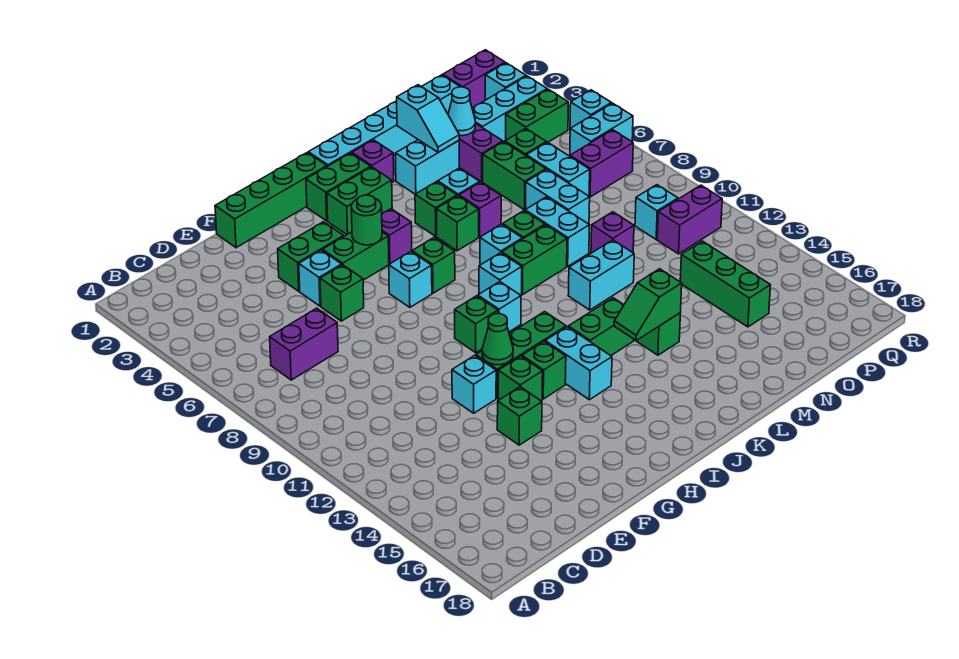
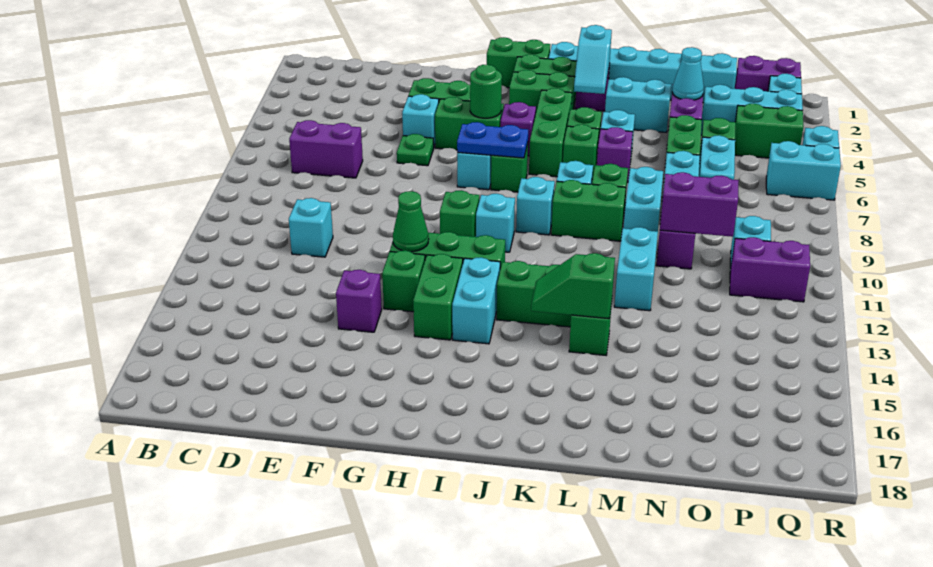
green 1x4 brick [215,153,327,248] -> green 1x2 brick [487,37,550,88]
green 1x1 brick [320,265,364,321] -> green 1x1 plate [397,134,434,166]
cyan 1x1 brick [452,355,496,413] -> cyan 1x1 brick moved to [289,198,333,257]
green 1x1 brick [497,387,542,445] -> purple 1x1 brick [336,270,382,332]
none -> blue 1x2 plate [457,122,528,158]
green 1x1 brick [522,341,566,399] -> green 1x2 brick [413,254,463,340]
cyan 1x2 brick [568,240,634,310] -> cyan 1x2 brick turned to [614,227,658,311]
cyan 1x2 slope [397,85,459,152] -> cyan 1x2 slope moved to [574,25,612,94]
green 1x3 brick [680,241,770,327] -> green 1x3 brick moved to [529,88,572,177]
purple 1x2 brick [570,130,633,197] -> purple 1x2 brick moved to [660,172,739,237]

